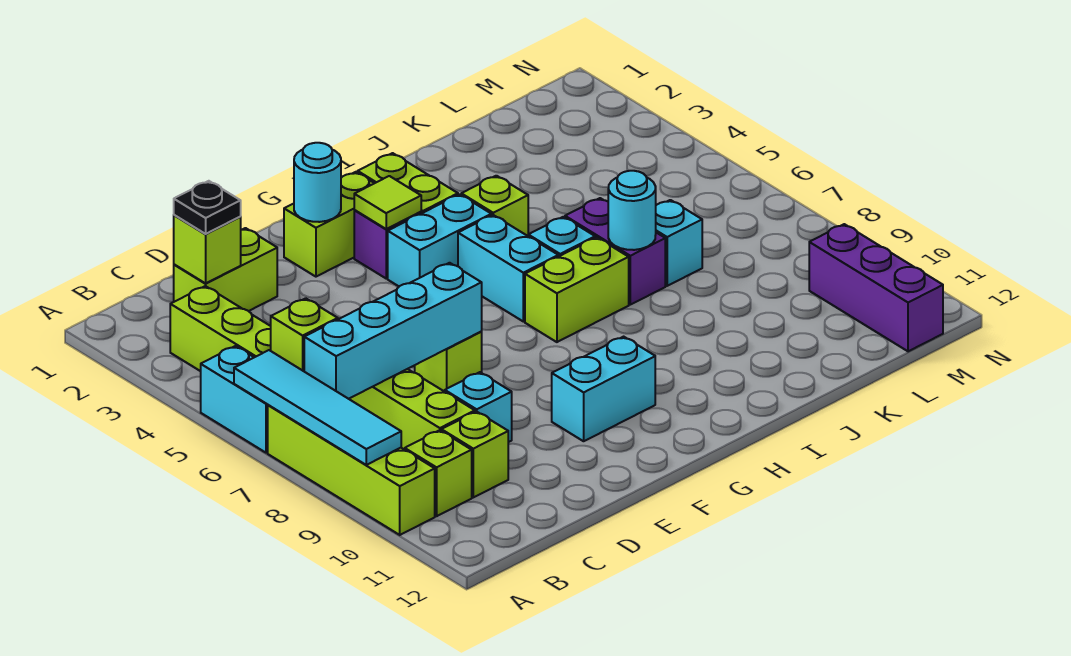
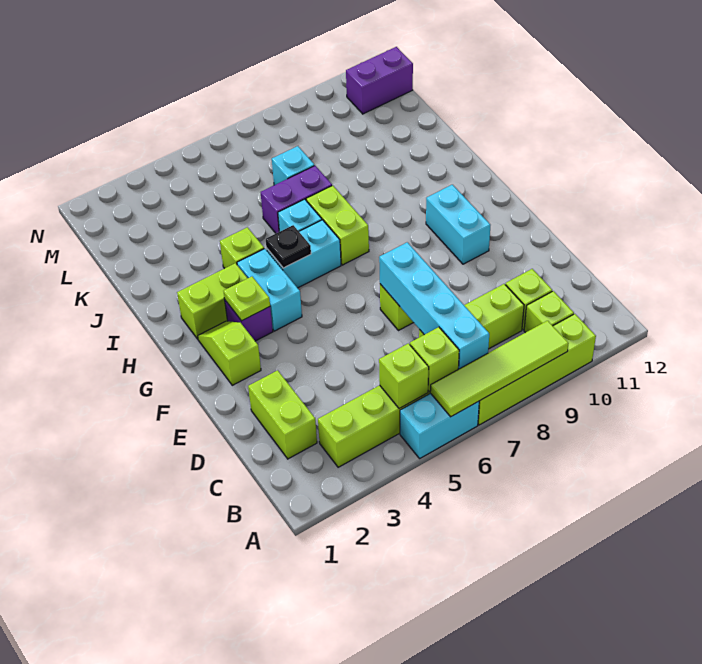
cyan 1x4 tile [234,350,401,465] -> lime 1x4 tile [430,321,569,417]
lime 1x1 brick [174,215,241,283] -> lime 1x1 brick moved to [379,343,429,409]
black 1x1 plate [174,181,241,234] -> black 1x1 plate moved to [266,225,311,268]
cyan 1x1 brick [445,372,512,442] -> none
lime 1x2 brick [284,172,374,277] -> lime 1x2 slope [198,321,261,385]
cyan 1x1 round brick [294,143,341,222] -> none
lime 1x1 tile [354,176,421,229] -> lime 1x1 plate [224,277,270,321]
cyan 1x1 round brick [608,171,656,250] -> none
purple 1x3 brick [809,224,943,351] -> purple 1x2 brick [346,47,413,114]

